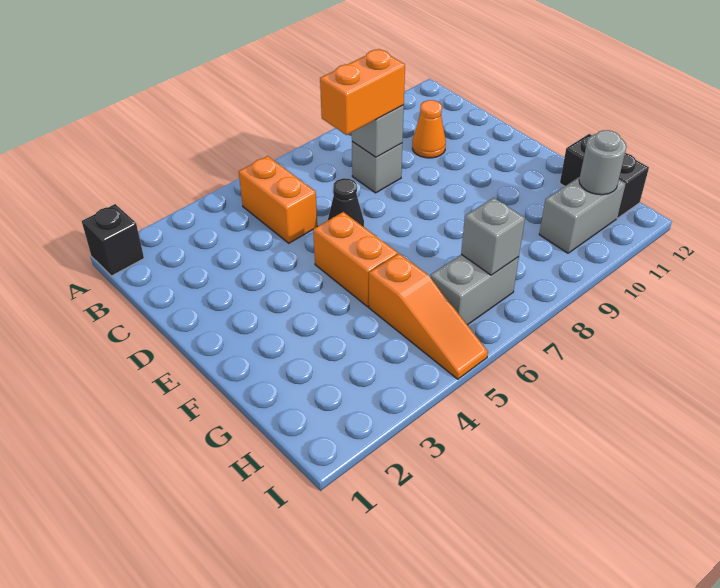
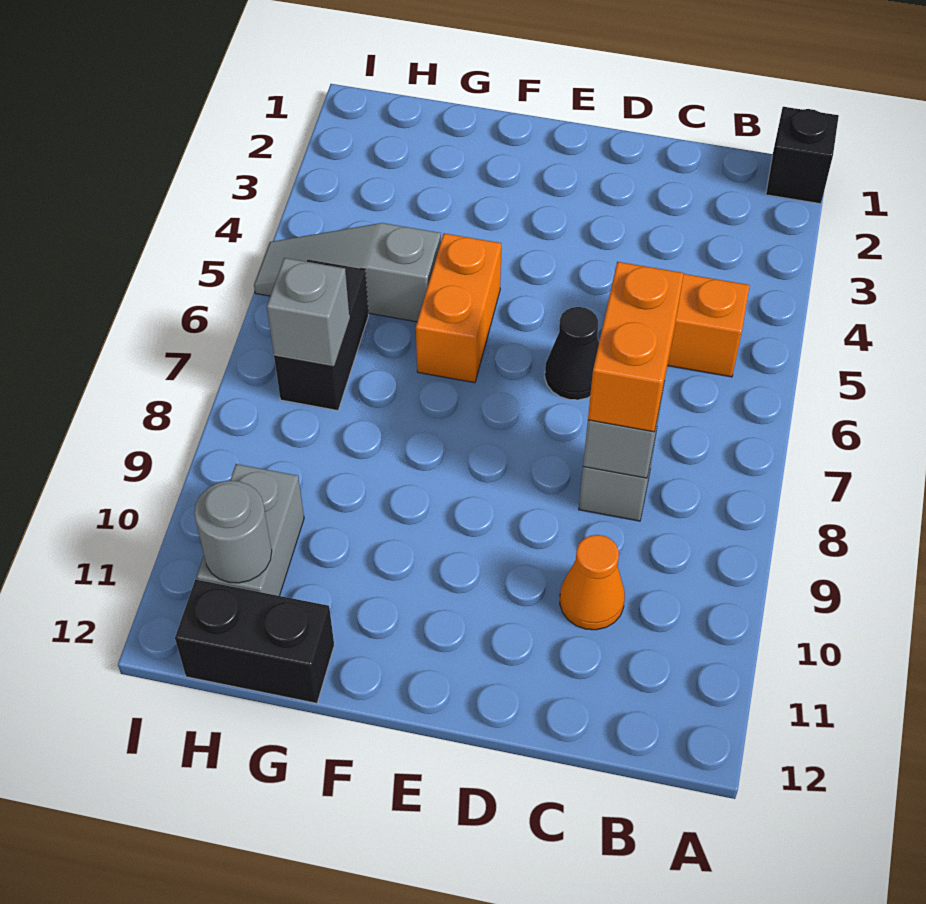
orange 1x2 brick [313,212,398,307] -> orange 1x2 brick turned to [416,233,501,383]
orange 1x3 slope [369,254,488,379] -> grey 1x3 slope [254,223,441,322]
grey 1x2 brick [430,254,519,325] -> black 1x2 brick [274,260,369,410]

